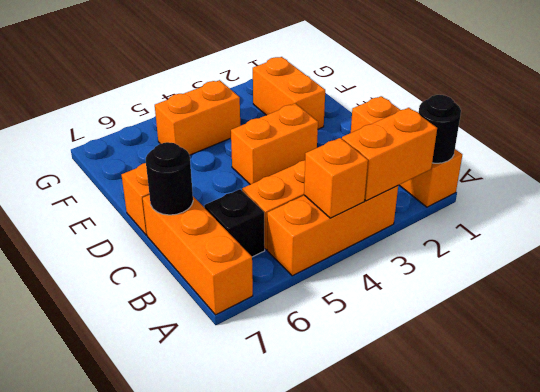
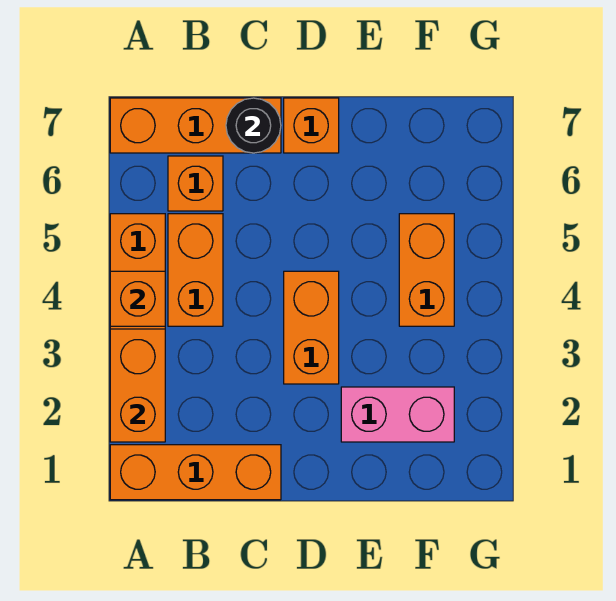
black 1x1 round brick [419,95,461,163] -> none
black 1x1 brick [204,189,265,257] -> orange 1x1 brick [168,156,223,211]
orange 1x2 brick [253,57,325,129] -> pink 1x2 brick [341,387,454,442]

